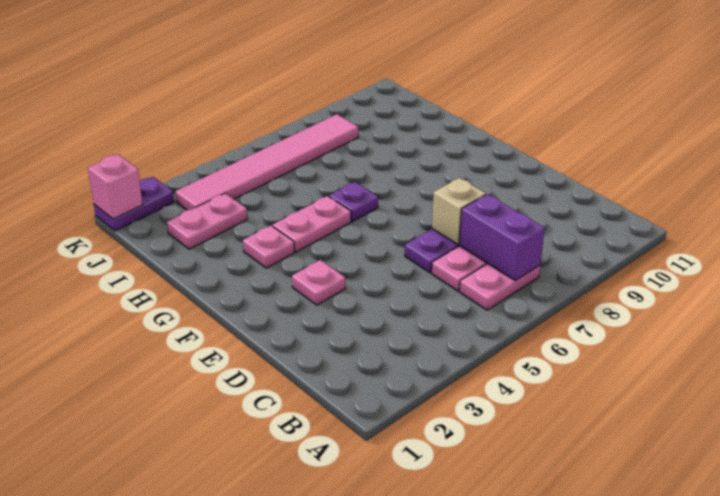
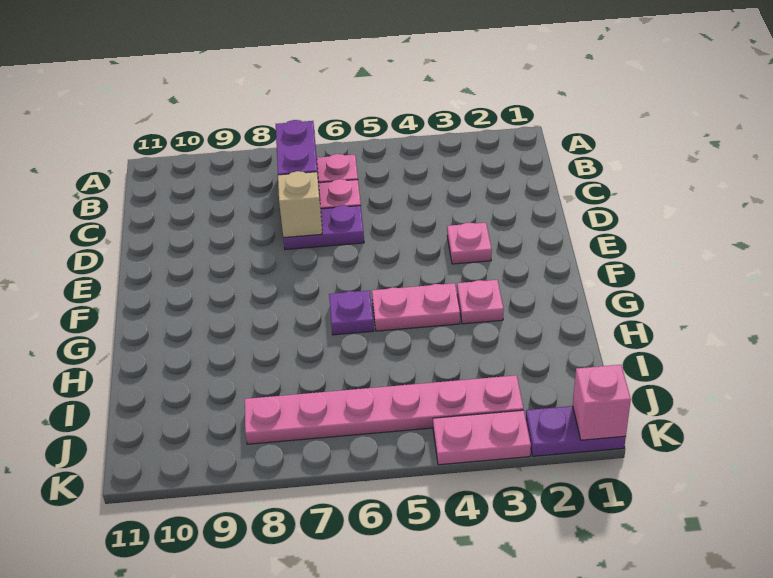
pink 1x2 plate [167,193,247,249] -> pink 1x2 plate moved to [433,410,531,465]
pink 1x6 tile [175,114,358,210] -> pink 1x6 plate [245,375,524,444]

